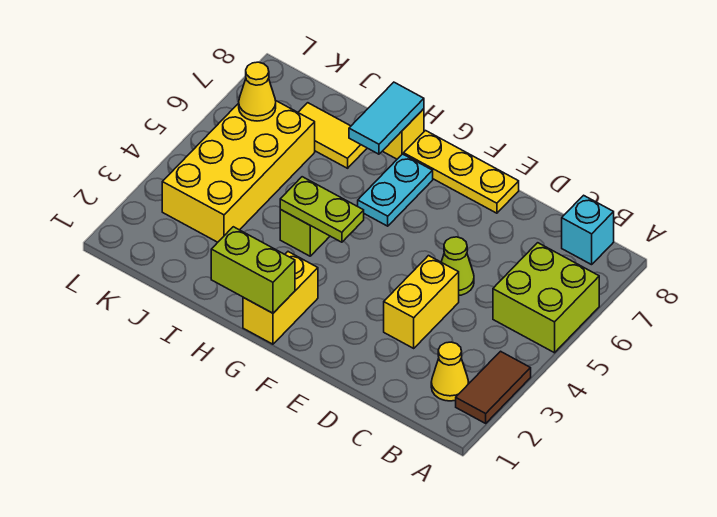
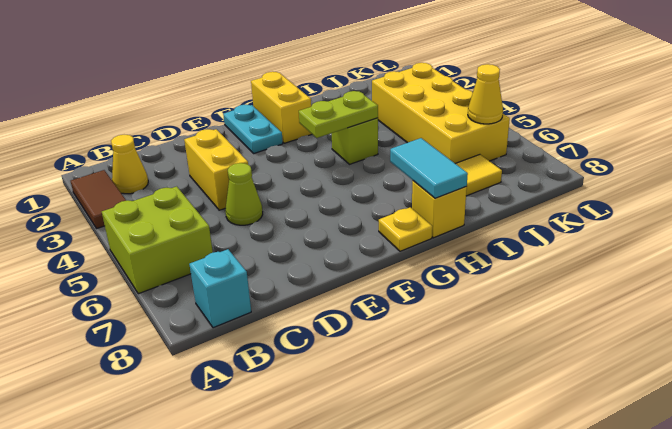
yellow 1x3 plate [404,131,519,213] -> yellow 1x1 plate [379,207,432,251]
lime 1x2 brick [211,227,295,313] -> none
cyan 1x2 plate [358,154,433,226] -> cyan 1x2 plate moved to [223,105,283,154]

